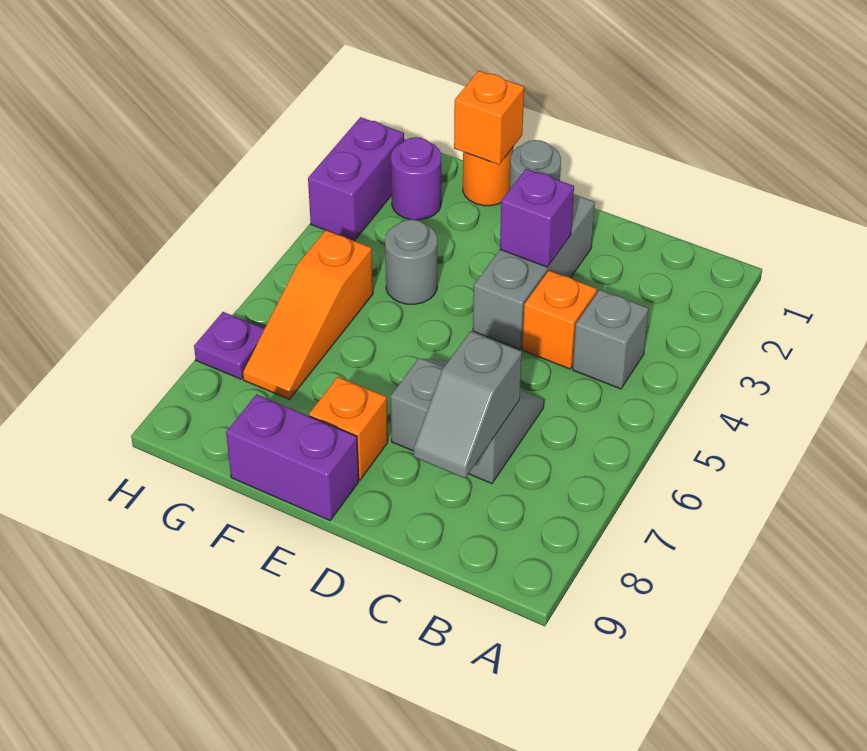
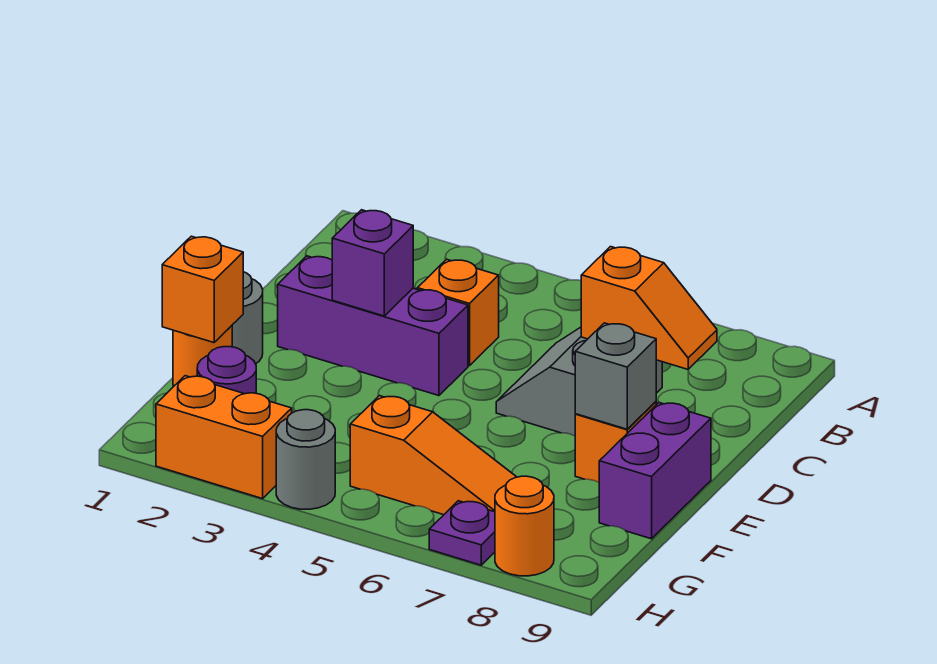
grey 1x1 brick [573,290,649,389] -> grey 1x1 brick moved to [575,323,656,429]
grey 1x2 slope [414,331,522,478] -> orange 1x2 slope [581,247,717,369]
grey 1x3 brick [473,194,595,349] -> purple 1x3 brick [278,256,468,396]
grey 1x1 round brick [385,220,437,304] -> grey 1x1 round brick moved to [276,410,335,509]
purple 1x2 brick [308,117,404,241] -> orange 1x2 brick [156,376,292,499]
none -> orange 1x1 round brick [495,476,554,576]

